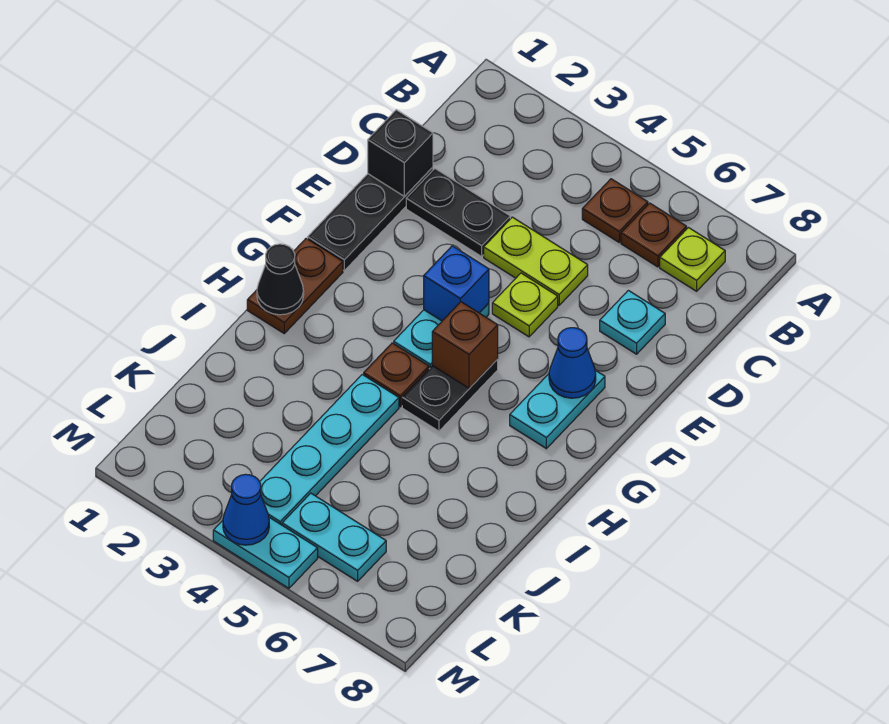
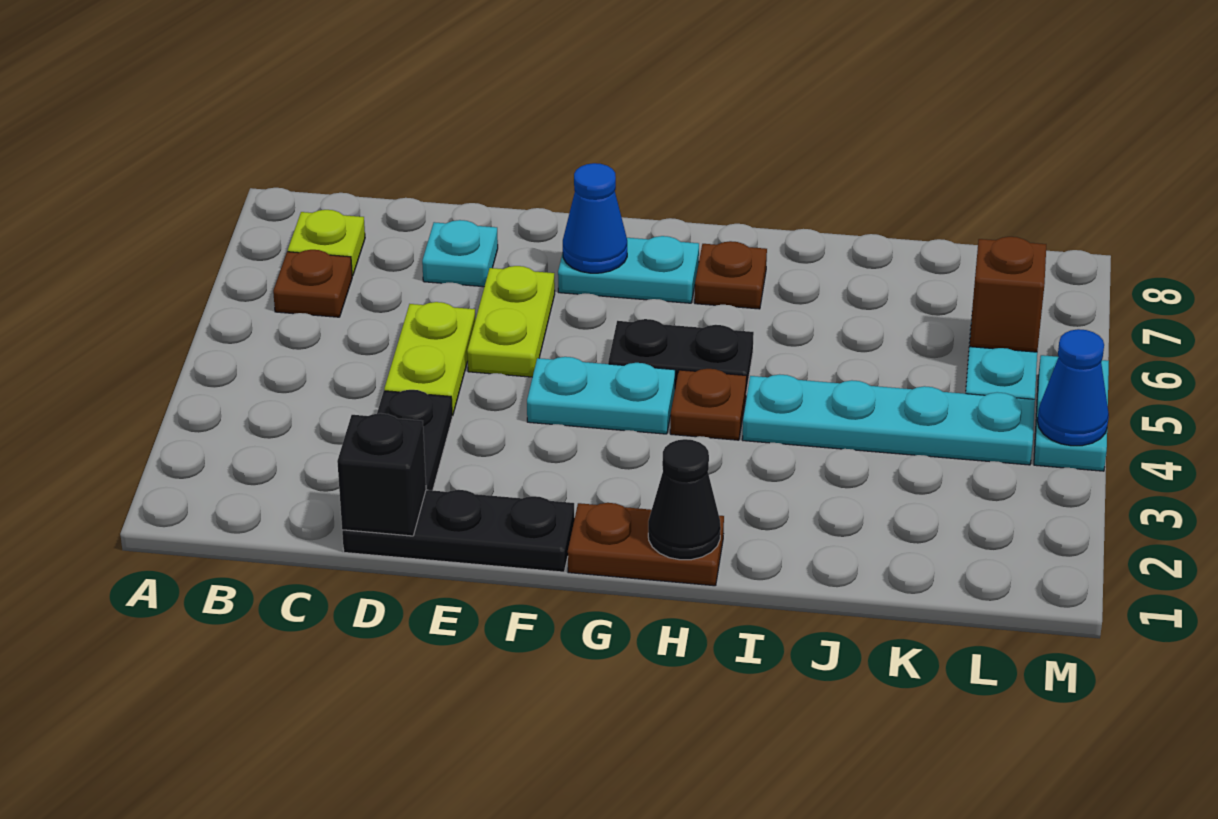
brown 1x1 plate [582,179,648,242] -> brown 1x1 plate moved to [695,241,767,309]
lime 1x1 plate [492,273,558,337] -> lime 1x2 plate [467,266,555,377]
blue 1x1 brick [424,246,489,321] -> none
brown 1x1 brick [432,302,498,388] -> brown 1x1 brick moved to [969,237,1046,352]

